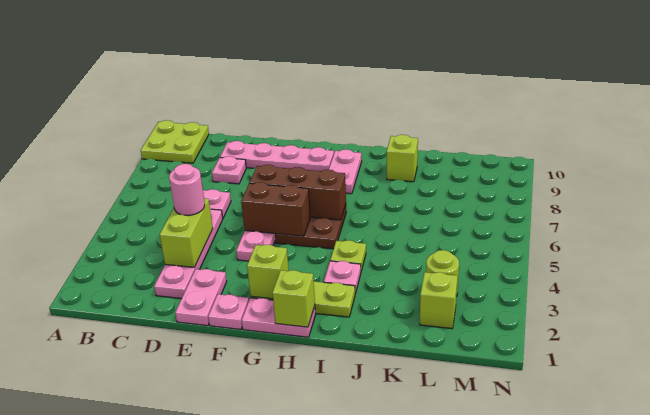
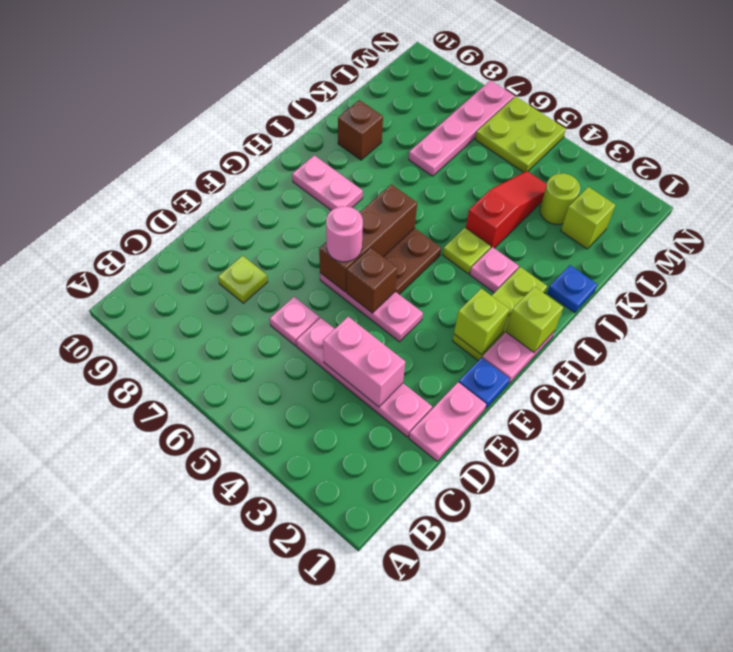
lime 2x2 plate [141,120,209,163] -> lime 2x2 plate moved to [475,96,566,172]
lime 1x2 brick [159,198,213,267] -> pink 1x2 brick [323,317,405,407]
pink 1x1 round brick [169,164,205,215] -> pink 1x1 round brick moved to [326,206,363,262]
pink 1x1 plate [212,156,246,184] -> lime 1x1 plate [218,256,268,303]
pink 1x4 plate [220,141,334,171] -> pink 1x4 plate moved to [409,80,514,176]
pink 1x2 plate [175,269,227,326] -> pink 1x2 plate turned to [409,382,486,461]
pink 1x1 plate [208,294,249,329] -> blue 1x1 plate [459,357,510,409]
brown 1x2 brick [241,182,310,236] -> brown 1x1 brick [347,248,397,313]
none -> blue 1x1 plate [548,265,597,313]
none -> red 1x3 slope [466,171,547,249]
lime 1x1 brick [387,135,418,182] -> brown 1x1 brick [338,100,383,160]

